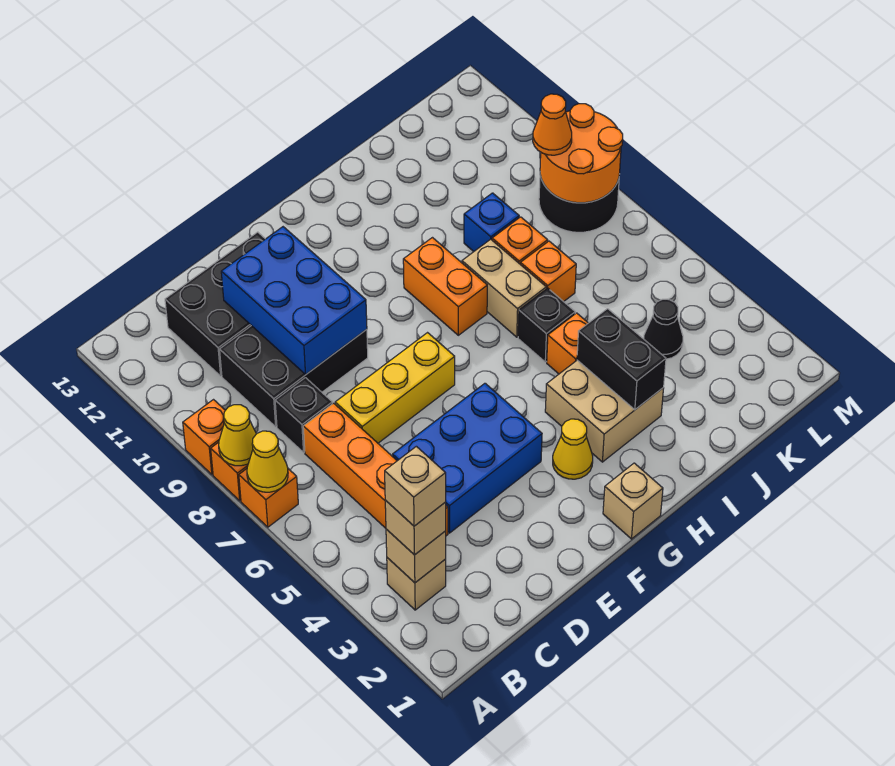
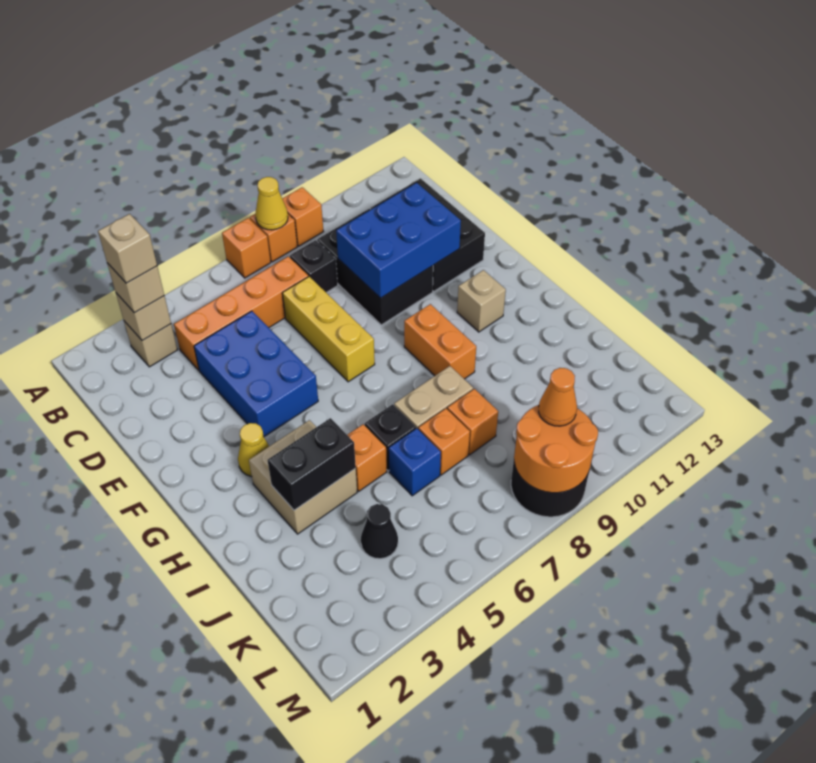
yellow 1x1 cone [247,431,288,492] -> none
tan 1x1 brick [603,463,663,539] -> tan 1x1 brick moved to [457,270,506,332]
orange 1x2 brick [403,238,487,335] -> orange 1x2 brick turned to [404,304,476,379]
blue 1x1 brick [464,193,519,251] -> blue 1x1 brick moved to [389,429,441,496]

